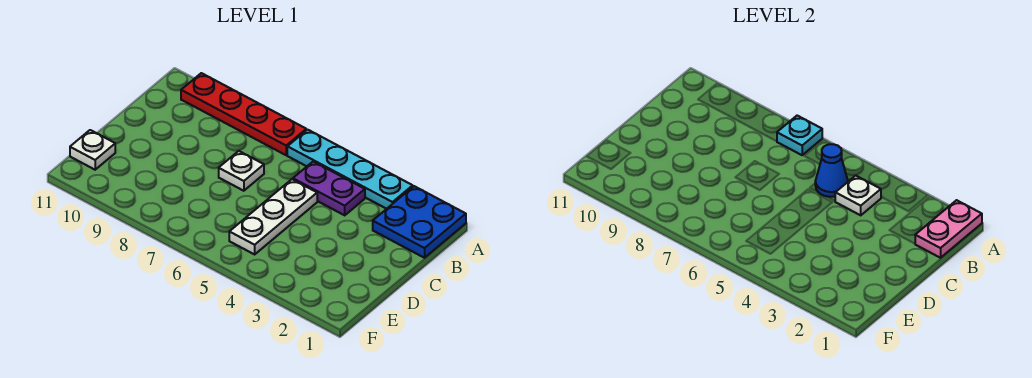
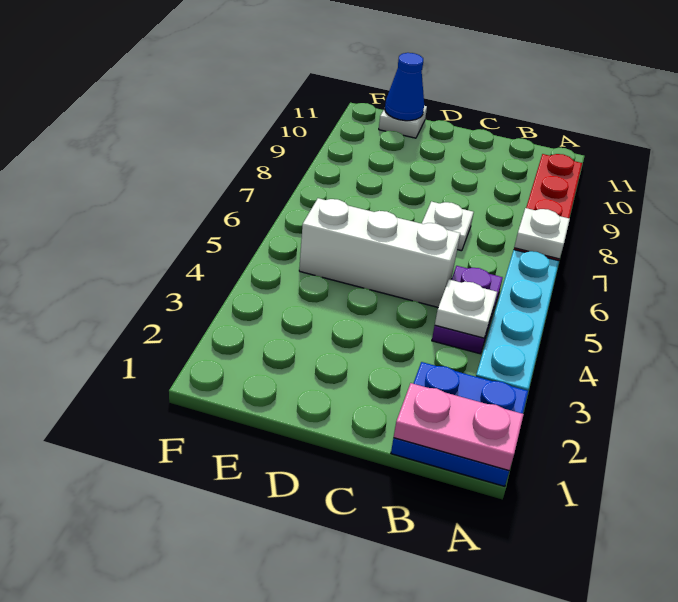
cyan 1x1 plate [777,116,822,155] -> white 1x1 plate [514,208,570,259]
blue 1x1 cone [815,144,848,197] -> blue 1x1 cone moved to [385,53,424,121]
white 1x3 plate [229,179,317,254] -> white 1x3 brick [299,198,460,307]

